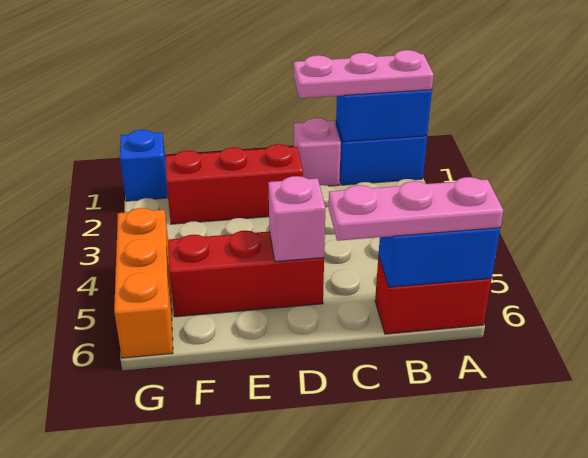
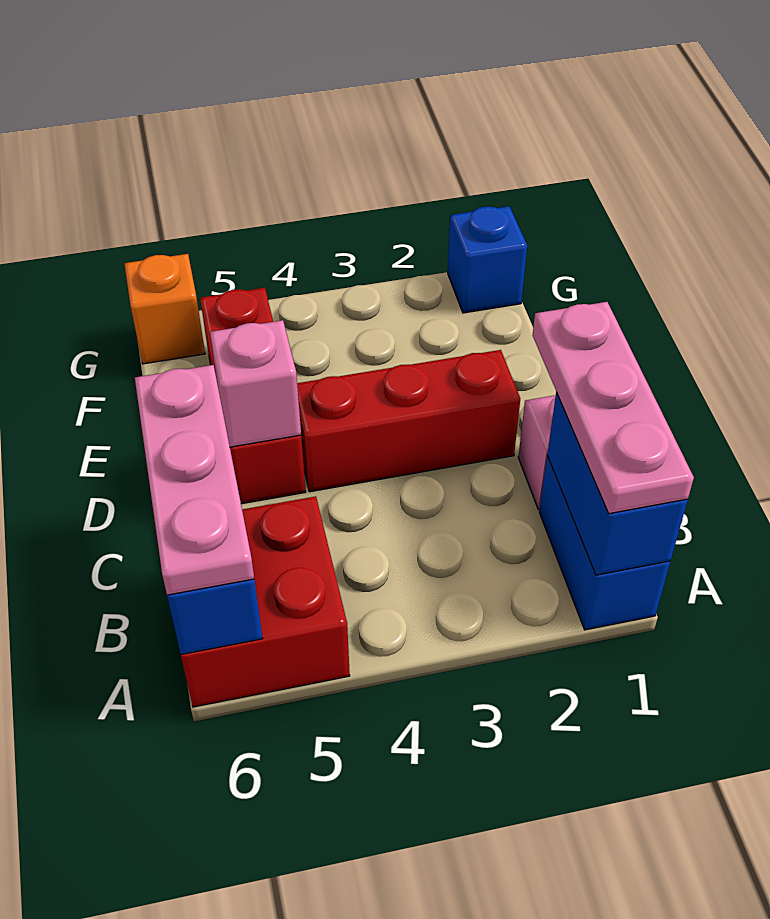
red 1x2 brick [375,256,491,334] -> red 2x2 brick [181,496,350,707]
red 1x3 brick [165,144,303,224] -> red 1x3 brick turned to [297,350,520,492]
orange 1x3 brick [114,208,173,358] -> orange 1x1 brick [124,254,205,364]

